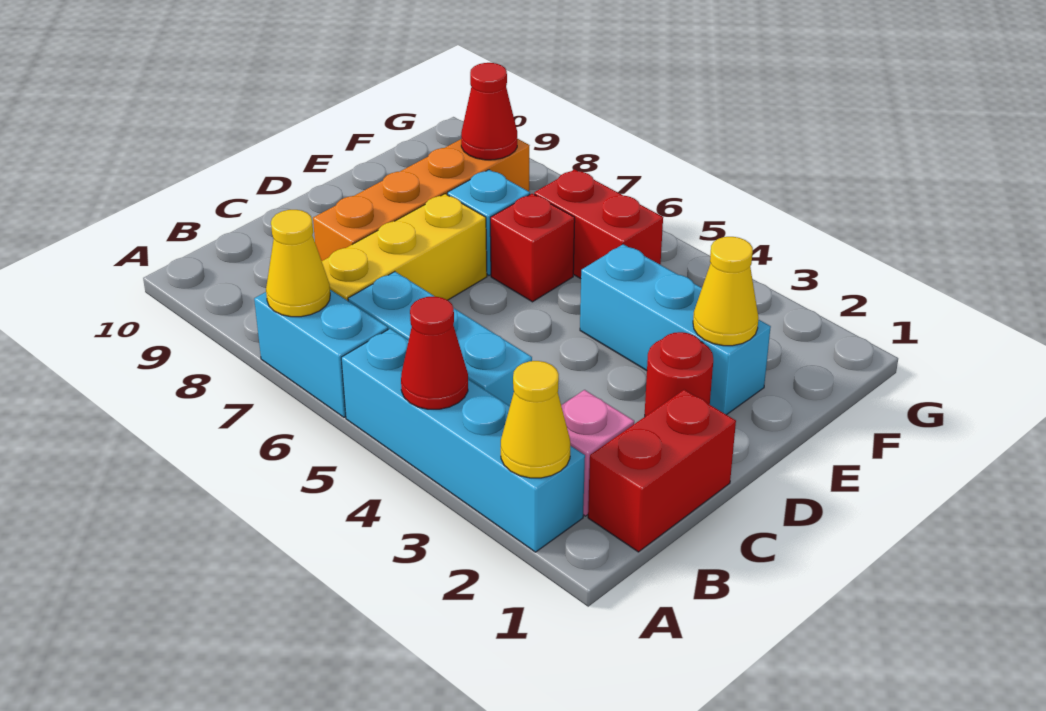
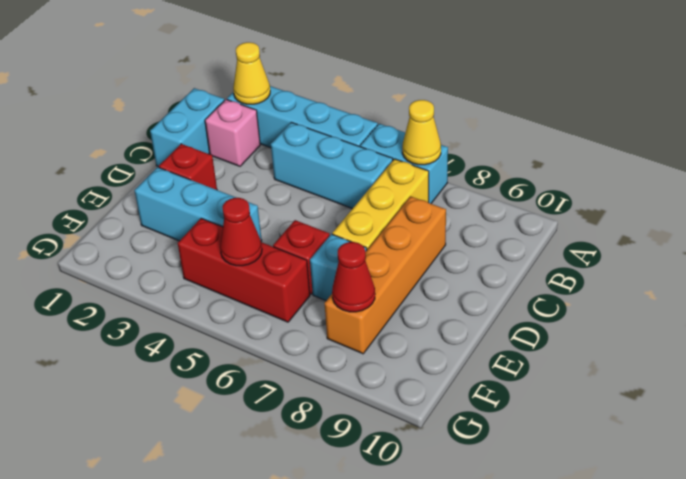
red 1x1 cone [401,296,468,409] -> red 1x1 cone moved to [220,198,262,266]
red 1x2 brick [588,390,736,552] -> cyan 1x2 brick [150,88,224,167]
red 1x1 round brick [645,332,713,416] -> red 1x1 brick [159,144,217,190]
yellow 1x1 cone [693,237,758,346] -> none
red 1x2 brick [534,169,663,279] -> red 1x3 brick [178,218,310,322]

